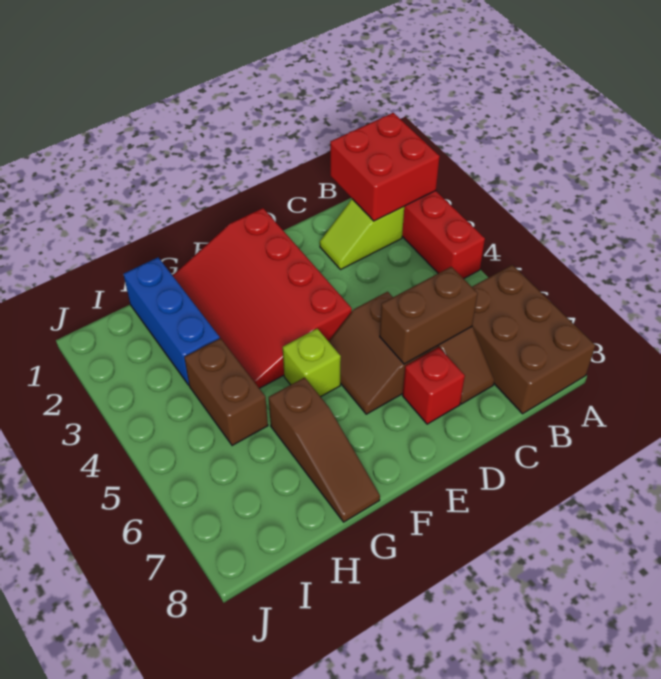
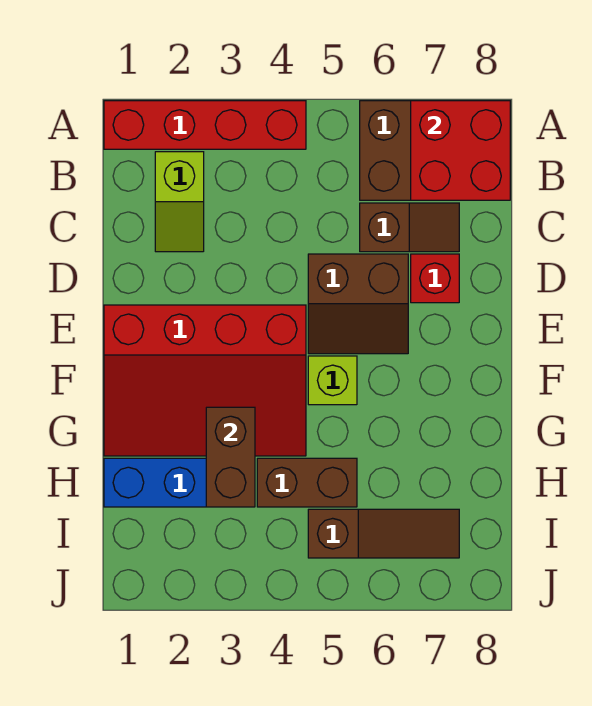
red 2x2 brick [330,113,440,221] -> red 2x2 brick moved to [411,101,510,200]
brown 1x2 brick [380,267,478,364] -> brown 1x2 brick moved to [206,407,255,507]
brown 1x3 slope [269,377,380,522] -> brown 1x3 slope moved to [308,509,459,558]

